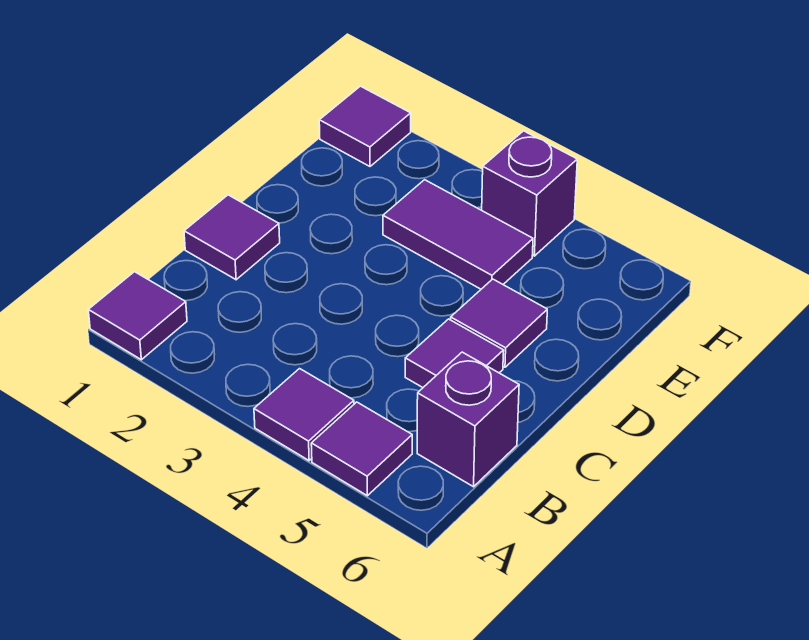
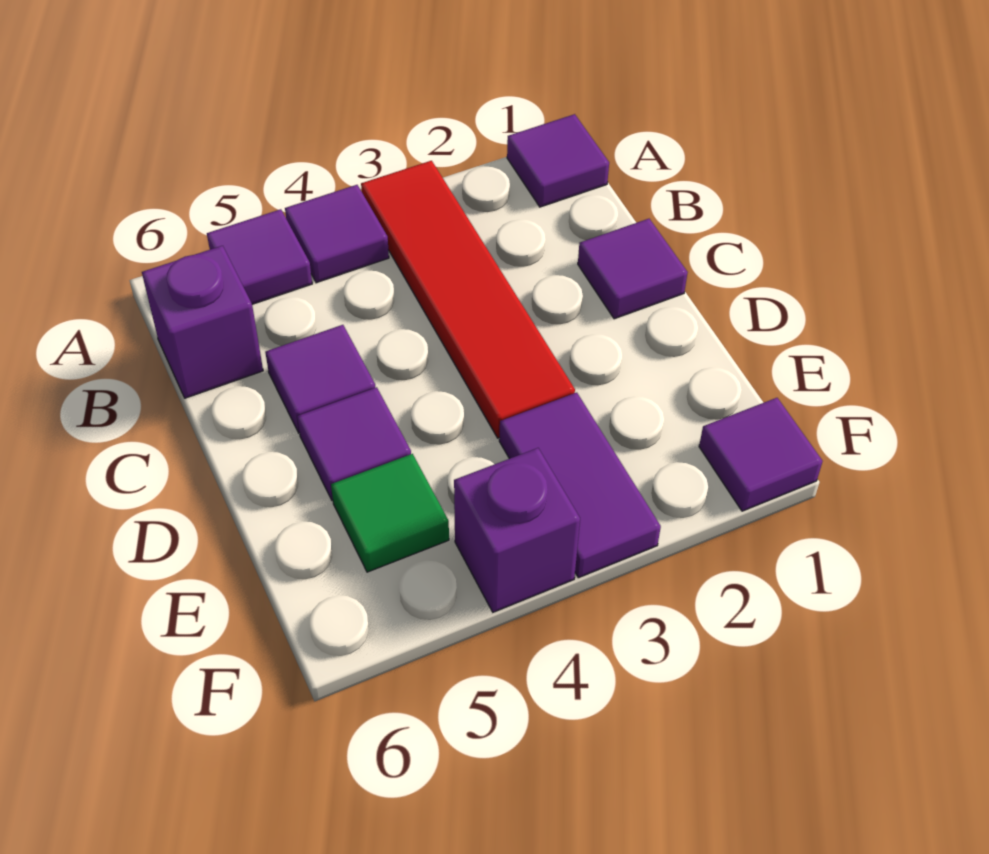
none -> red 1x4 tile [361,161,575,438]
purple 1x2 tile [383,180,533,289] -> purple 1x2 tile turned to [499,393,661,578]
none -> green 1x1 tile [331,454,449,572]

